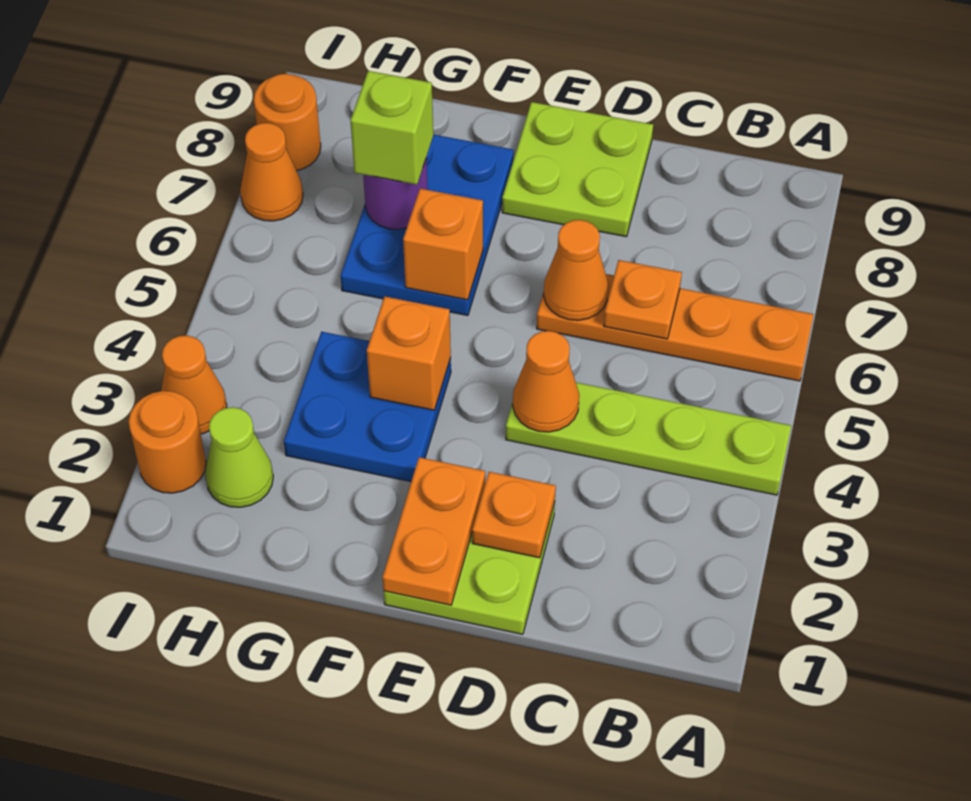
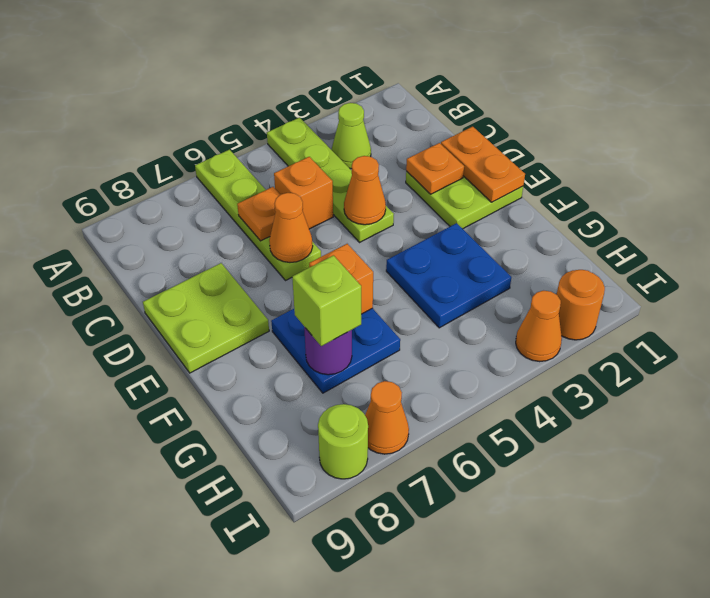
orange 1x4 plate [537,274,814,381] -> lime 1x4 plate [195,150,321,281]
orange 1x2 plate [383,457,485,605] -> orange 1x2 plate turned to [441,127,525,202]
orange 1x1 brick [367,296,451,410] -> orange 1x1 brick moved to [274,157,333,229]
blue 2x3 plate [340,135,514,315] -> blue 2x2 plate [271,308,400,393]
lime 1x1 cone [205,407,273,507] -> lime 1x1 cone moved to [332,103,371,169]
orange 1x1 round brick [254,74,321,171] -> lime 1x1 round brick [318,404,368,479]

